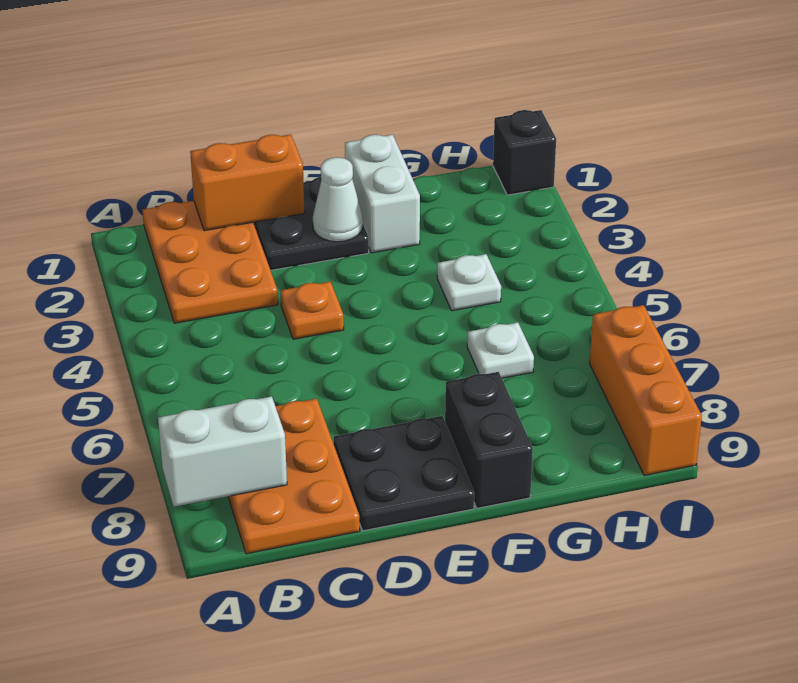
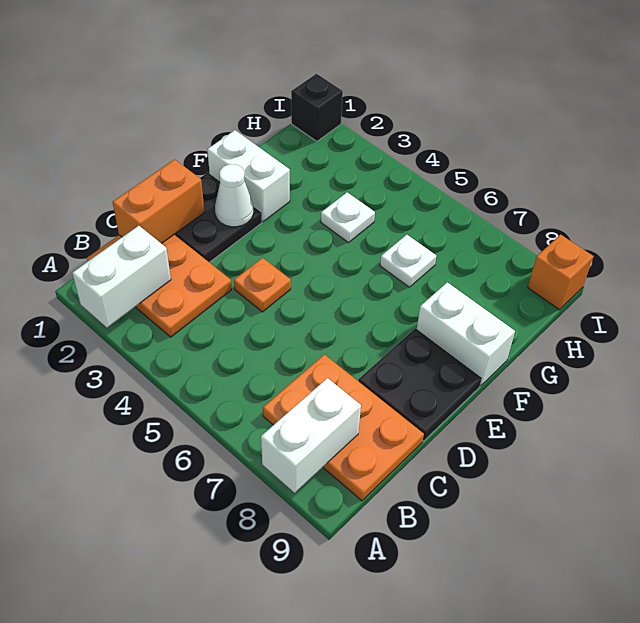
none -> white 1x2 brick [72,226,171,327]
black 1x2 brick [445,372,533,508] -> white 1x2 brick [417,282,515,386]
orange 1x3 brick [590,305,702,476] -> orange 1x1 brick [528,235,593,310]

